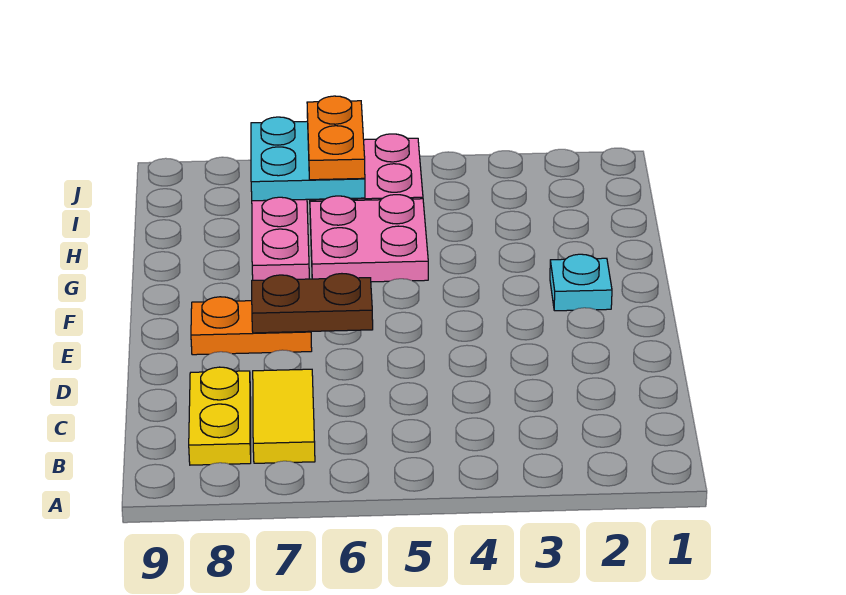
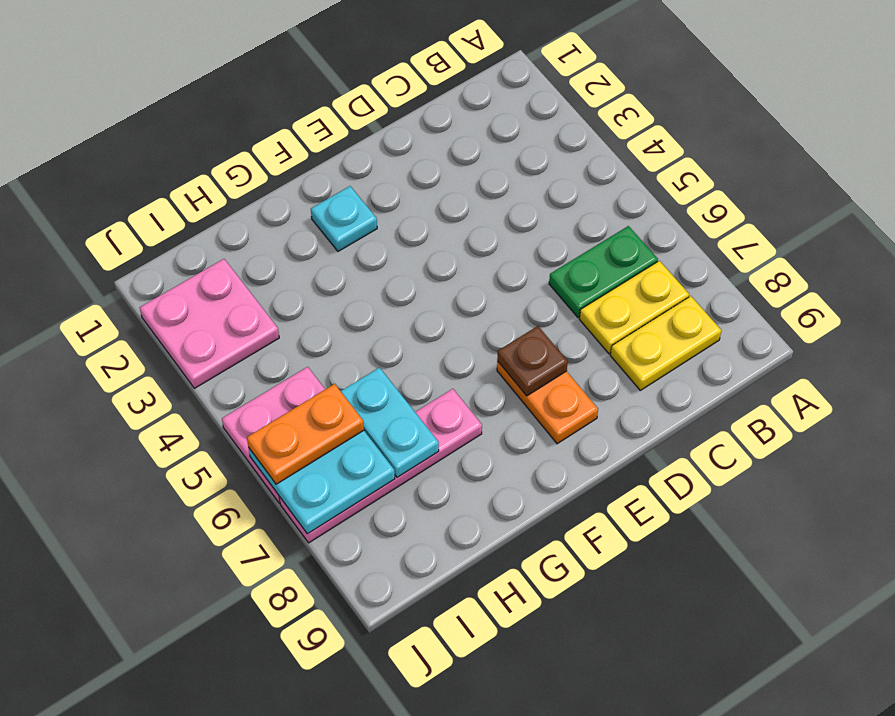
none -> green 1x2 plate [549,226,658,318]
yellow 1x2 tile [253,369,315,463] -> yellow 1x2 plate [579,261,689,354]
brown 1x2 plate [252,274,373,333] -> brown 1x1 plate [497,326,568,396]
pink 2x2 plate [310,195,428,282] -> pink 2x2 plate moved to [140,259,279,388]
none -> cyan 1x2 plate [341,367,439,477]

